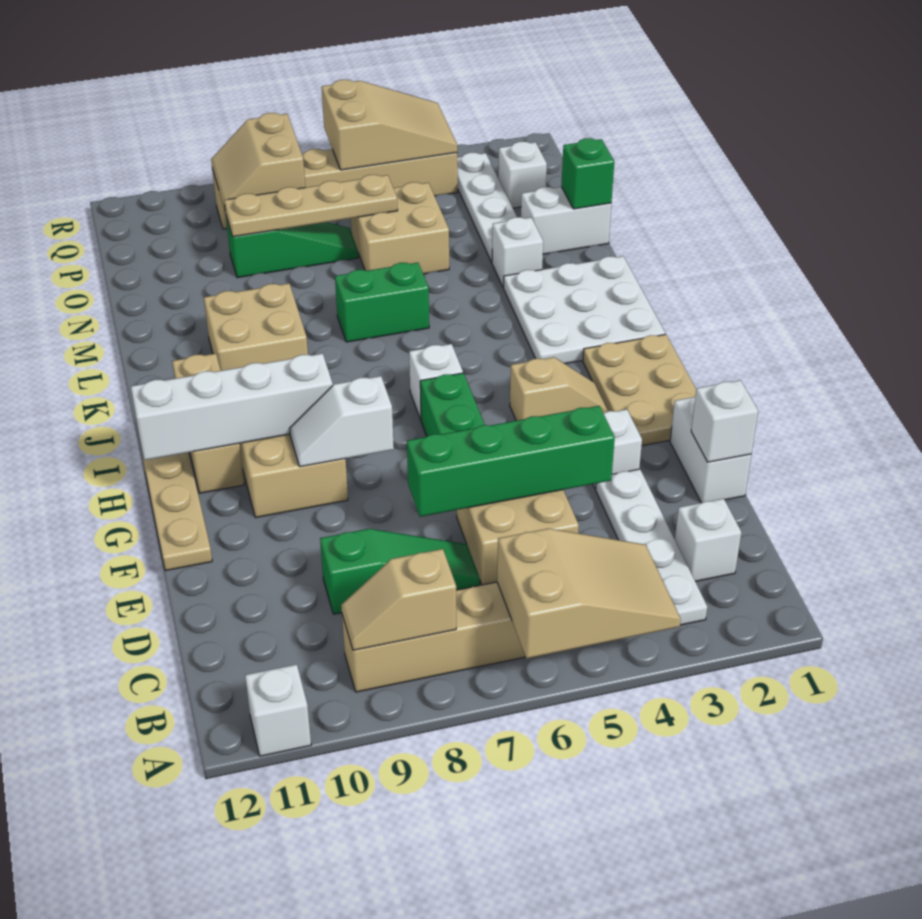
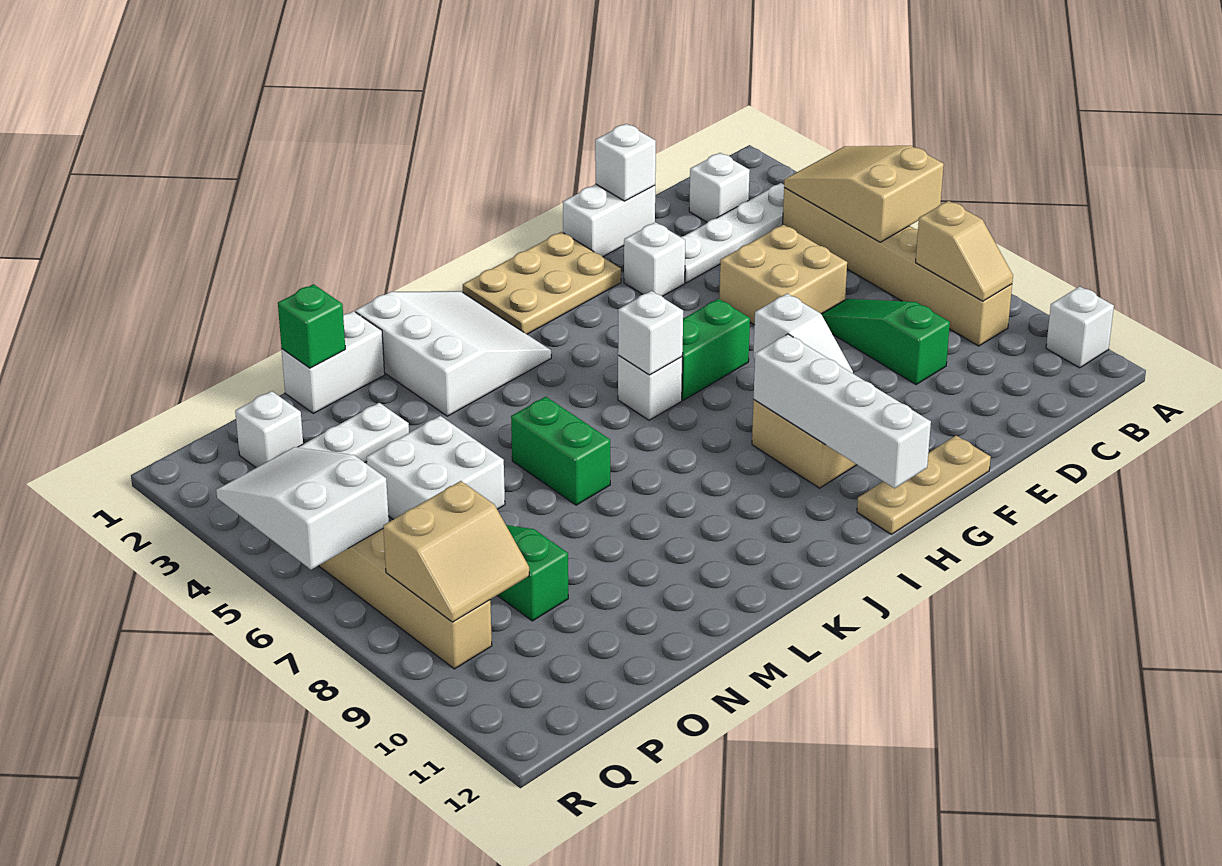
green 1x4 brick [407,406,615,517] -> none
tan 1x2 slope [510,357,608,421] -> none
tan 1x3 brick [172,354,244,493] -> none
white 3x3 plate [504,256,665,364] -> white 3x3 slope [355,291,551,416]
tan 2x2 brick [204,283,308,371] -> none
white 1x1 brick [492,217,543,288] -> white 1x1 brick moved to [618,291,683,375]
white 1x2 brick [521,187,611,254] -> white 1x2 brick turned to [282,311,385,413]
tan 2x2 brick [351,182,449,274] -> white 2x2 brick [367,416,505,519]
tan 1x4 plate [224,175,398,237] -> none
tan 2x3 slope [322,80,457,170] -> white 2x3 slope [216,447,389,570]

